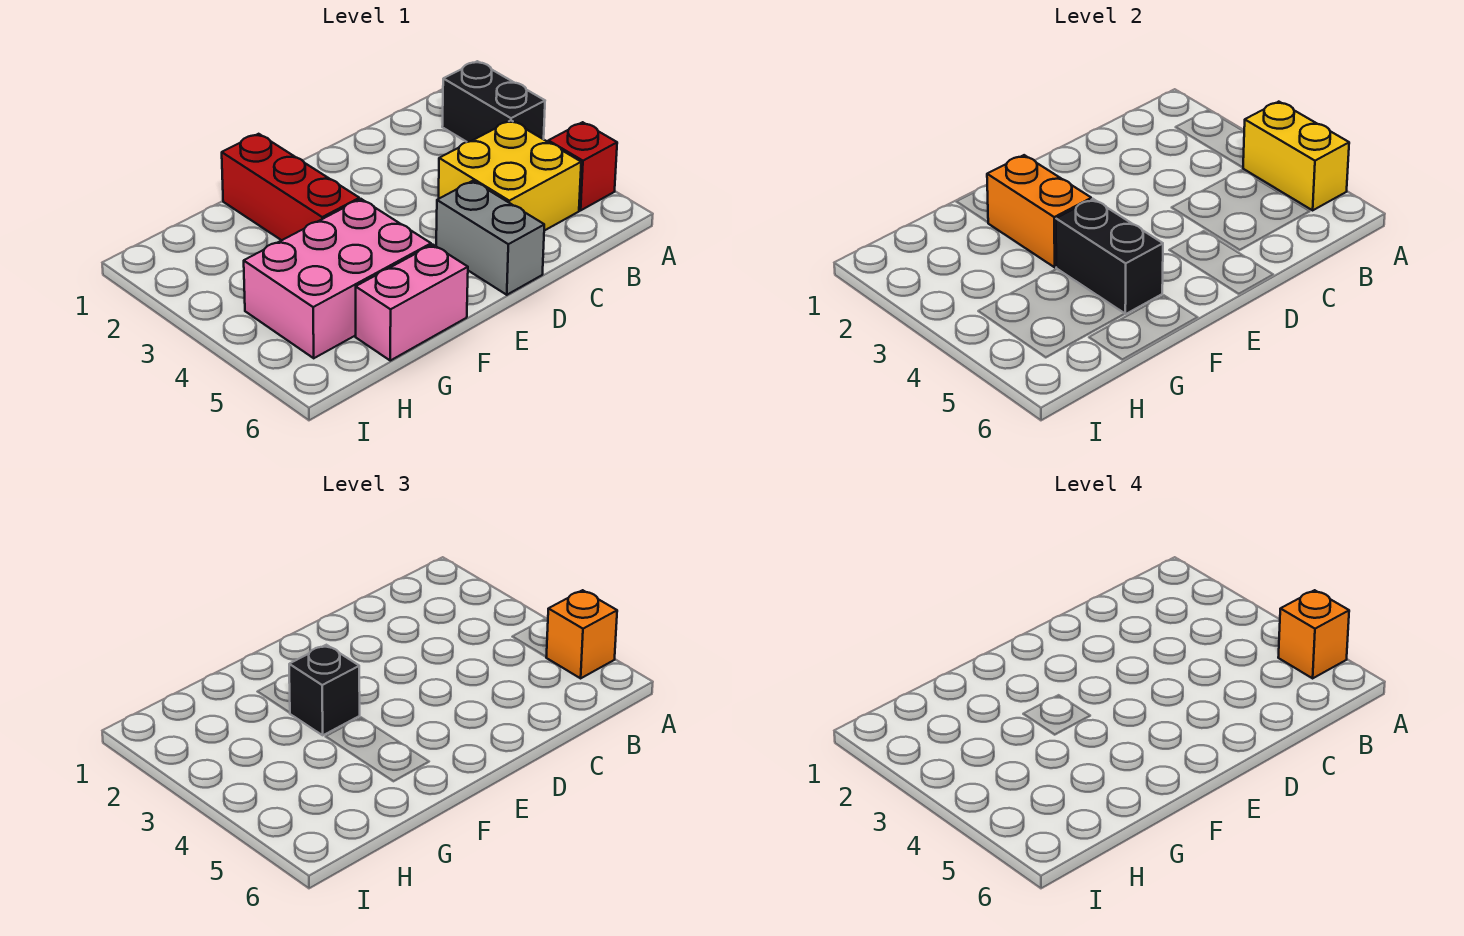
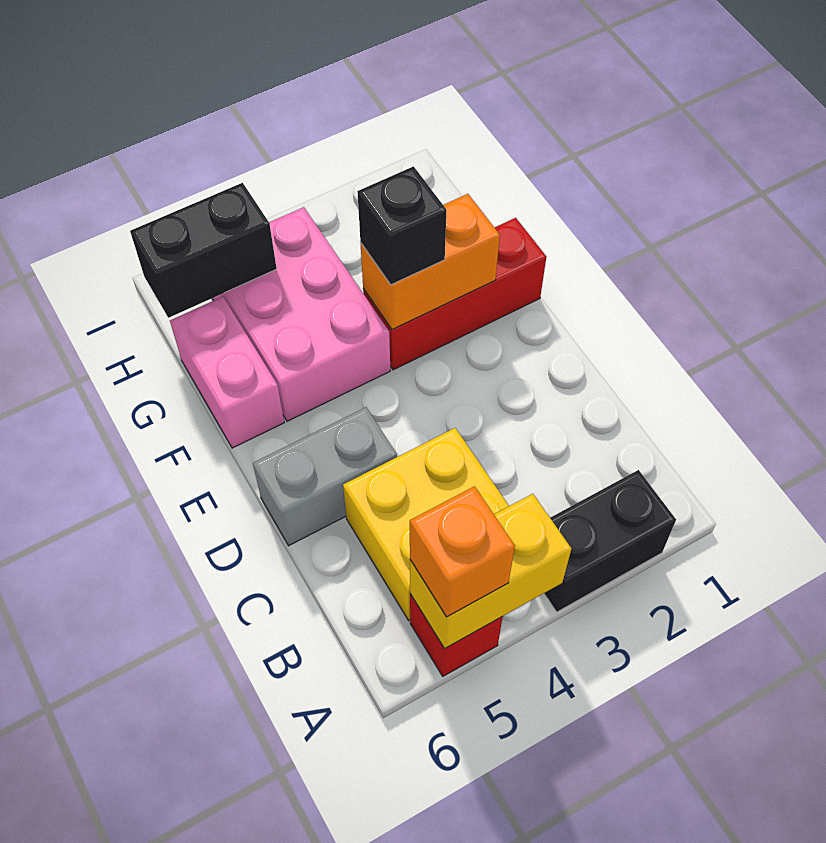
orange 1x1 brick [1278,590,1349,678] -> none
black 1x2 brick [1056,199,1163,314] -> black 1x2 brick moved to [130,183,277,318]

